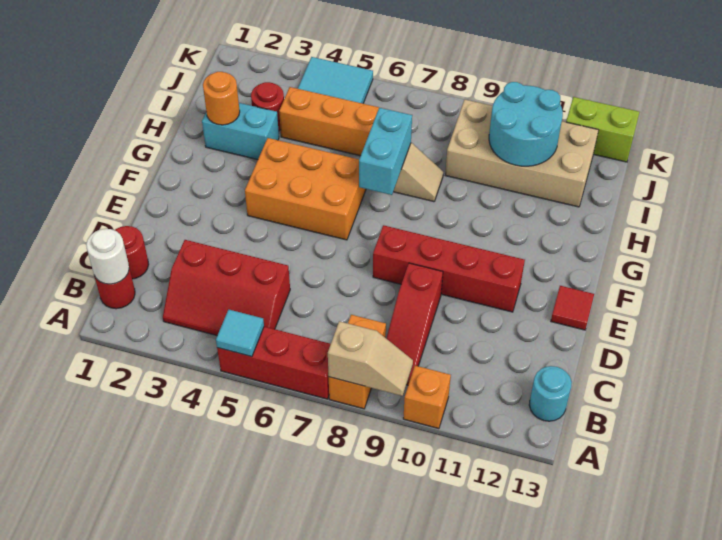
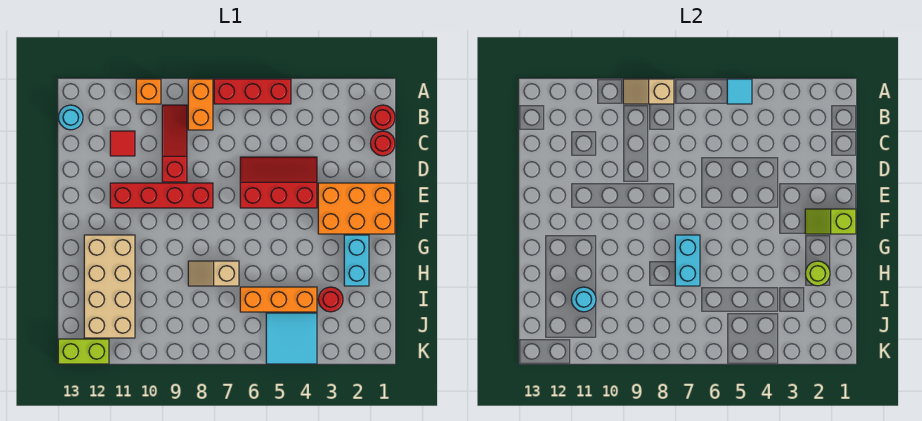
white 1x1 round brick [86,229,129,284] -> none
red 2x3 slope [163,240,290,335] -> red 2x3 slope moved to [240,157,317,208]
red 1x1 tile [551,286,594,330] -> red 1x1 tile moved to [110,131,135,156]
none -> lime 1x2 slope [805,209,856,234]
orange 2x3 brick [245,138,366,240] -> orange 2x3 brick moved to [318,183,395,234]
cyan 1x2 brick [202,103,279,160] -> cyan 1x2 brick turned to [344,235,369,286]
orange 1x1 round brick [203,72,240,125] -> lime 1x1 round brick [805,261,830,286]
tan 2x4 brick [445,99,598,207] -> tan 2x4 brick turned to [84,235,135,338]
cyan 2x2 round brick [489,82,563,166] -> cyan 1x1 round brick [571,287,596,312]

